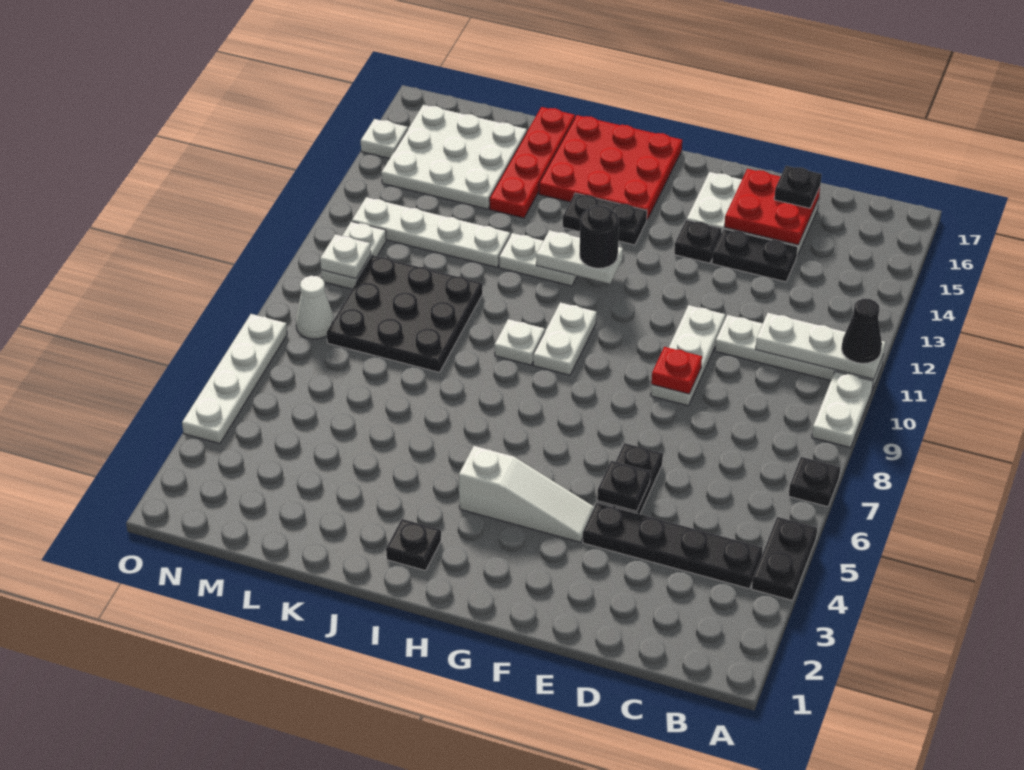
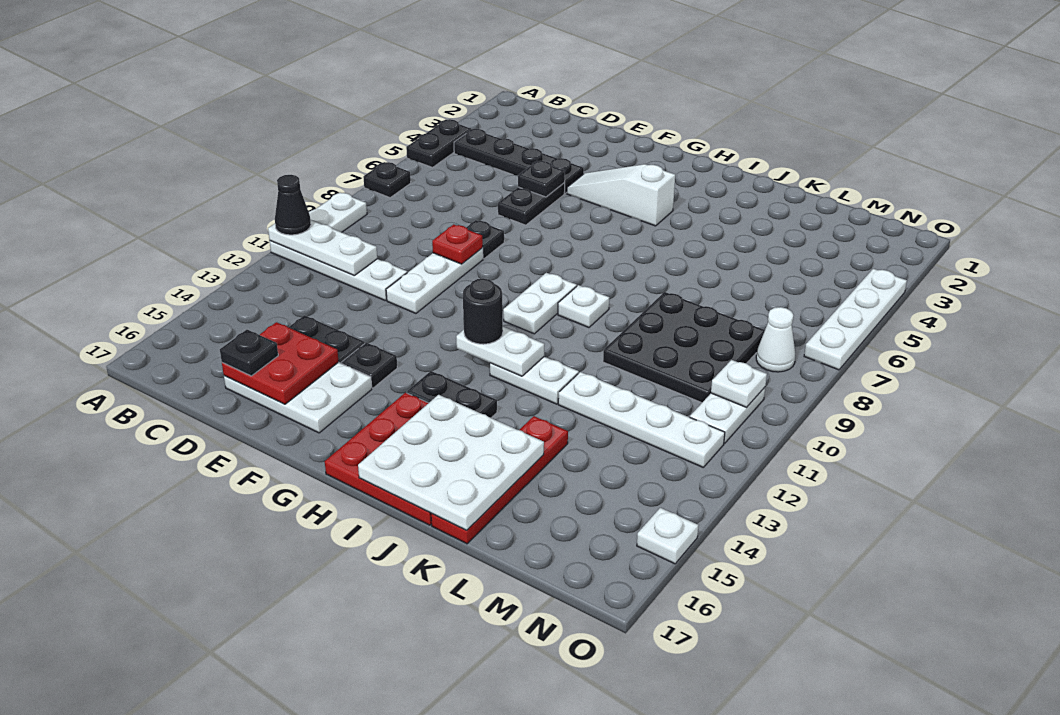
black 1x1 plate [386,519,441,571] -> black 1x1 plate moved to [466,220,504,259]
white 3x3 plate [381,105,527,209] -> white 3x3 plate moved to [358,395,544,530]

